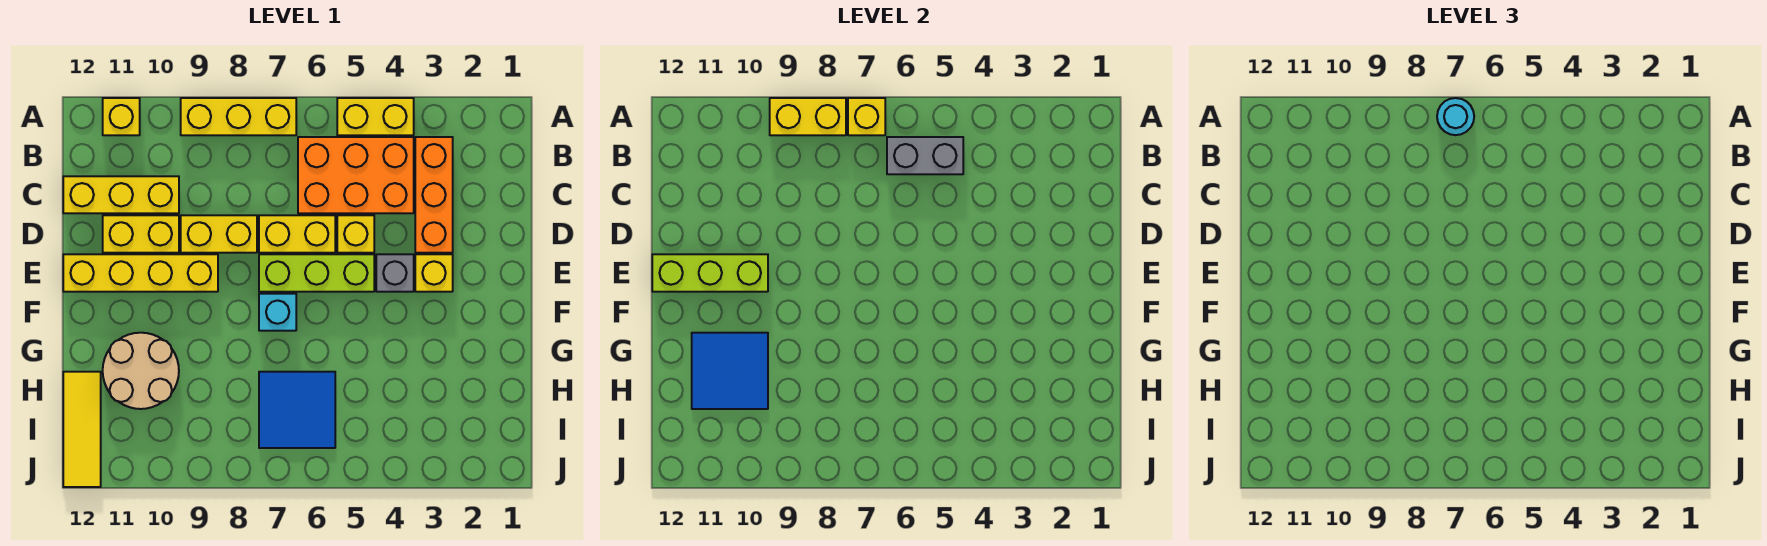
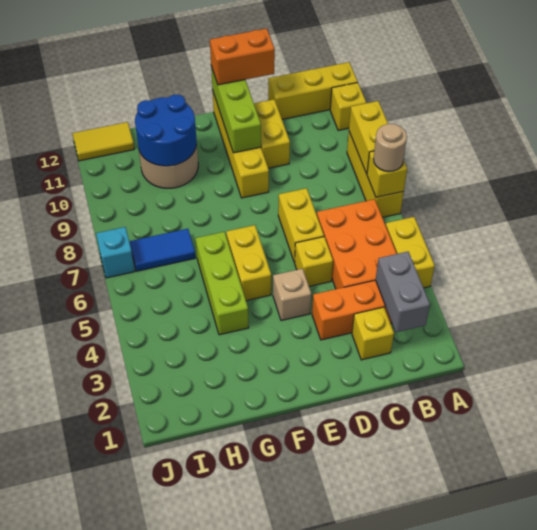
cyan 1x1 round brick [1437,98,1474,135] -> tan 1x1 round brick [373,124,407,172]
grey 1x2 brick [887,137,963,174] -> grey 1x2 brick moved to [376,252,430,332]
yellow 1x3 brick [63,176,179,213] -> yellow 1x3 brick turned to [268,62,358,119]
yellow 1x2 brick [181,215,257,253] -> yellow 1x2 brick moved to [226,225,271,301]
none -> orange 1x2 brick [210,28,275,85]
yellow 1x1 brick [415,254,453,292] -> yellow 1x1 brick moved to [352,307,394,360]
grey 1x1 brick [376,254,414,292] -> tan 1x1 brick [273,269,311,321]
lime 1x3 brick [259,254,374,292] -> lime 1x3 brick moved to [196,232,249,335]
cyan 1x1 brick [259,294,296,331] -> cyan 1x1 brick moved to [96,227,135,278]
blue 2x2 tile [692,333,768,409] -> blue 2x2 round brick [135,95,197,166]
blue 2x2 tile [259,372,335,448] -> blue 1x2 tile [129,229,195,271]
yellow 1x3 tile [63,372,101,487] -> yellow 1x2 tile [72,122,134,161]

